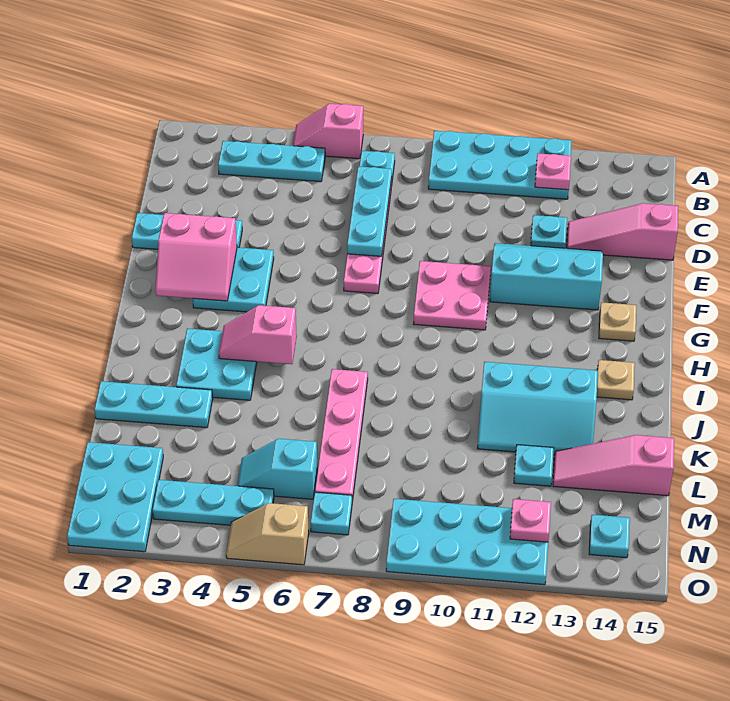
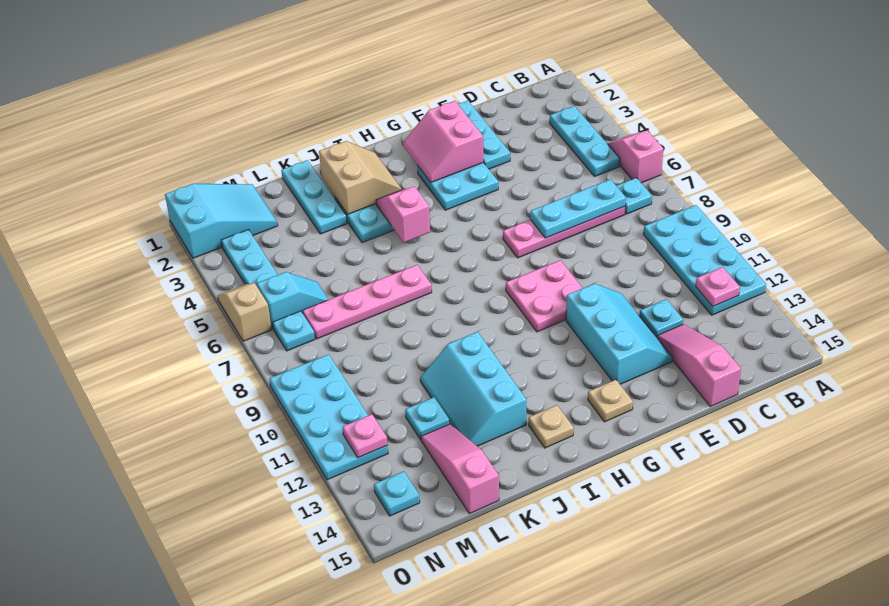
none -> tan 2x2 slope [319,141,402,214]
cyan 2x3 plate [67,442,163,552] -> cyan 2x3 slope [165,184,278,258]
cyan 1x2 slope [237,439,317,499] -> cyan 1x2 slope turned to [257,272,329,329]

